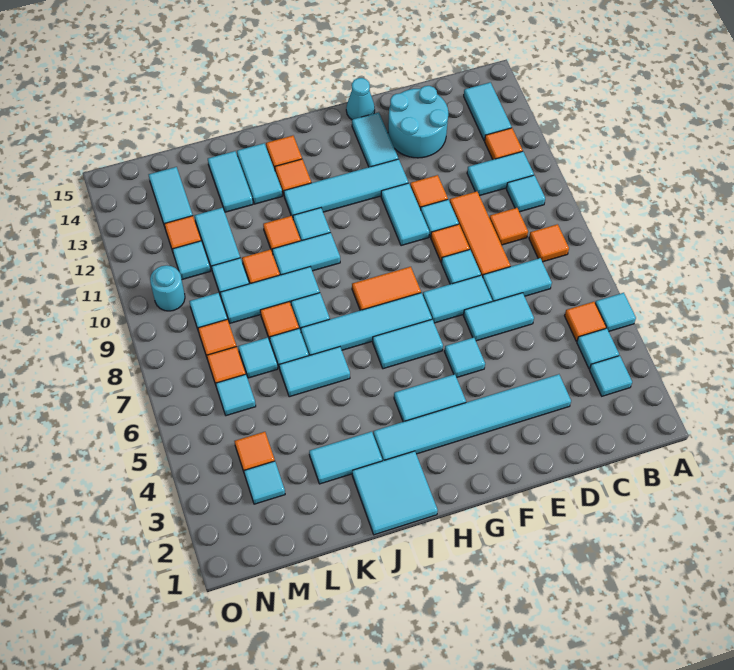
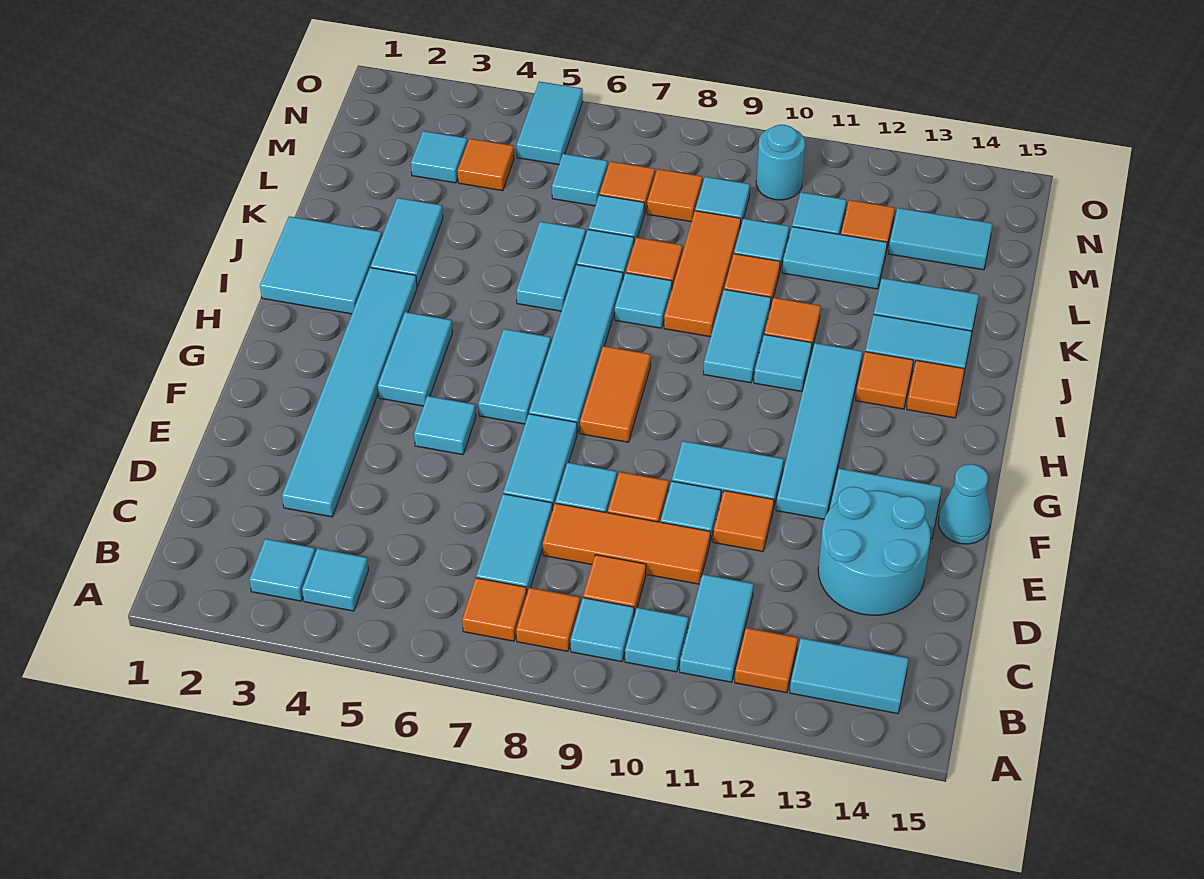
cyan 1x1 tile [595,293,636,331] -> cyan 1x1 tile moved to [571,598,634,662]
orange 1x1 tile [565,302,606,341] -> orange 1x1 tile moved to [462,578,527,641]
cyan 1x2 tile [463,293,534,341] -> cyan 1x2 tile moved to [516,82,583,165]
cyan 1x3 tile [220,267,320,323] -> orange 1x3 tile [664,211,741,337]

